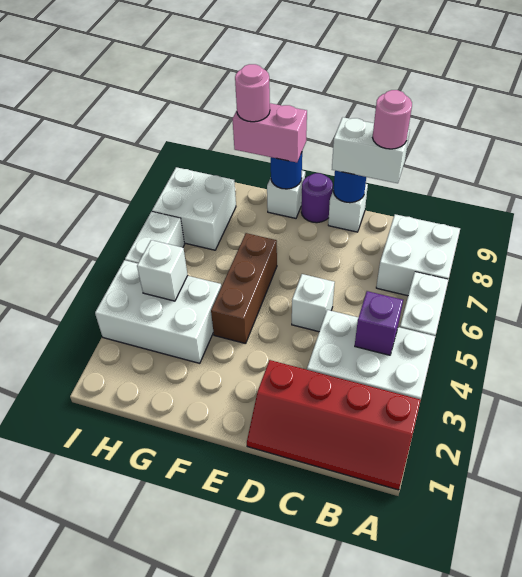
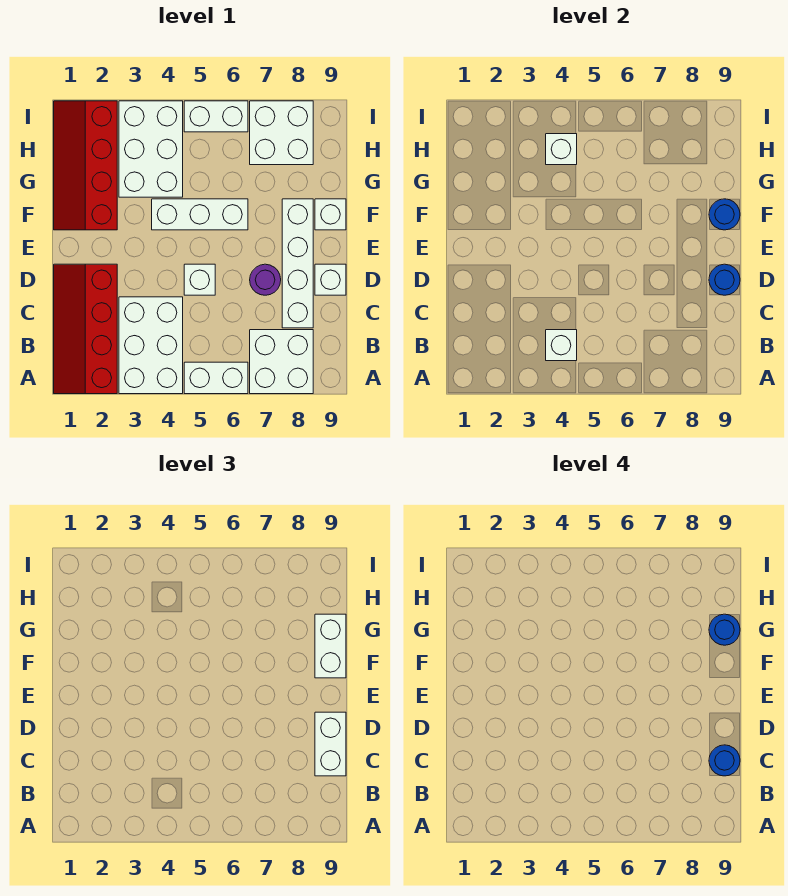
purple 1x1 brick [355,291,403,355] -> white 1x1 brick [546,330,577,361]
none -> white 1x4 brick [282,199,313,328]
pink 1x1 round brick [373,90,412,149] -> blue 1x1 round brick [709,745,740,776]
purple 1x1 round brick [301,173,333,223] -> purple 1x1 round brick moved to [250,264,281,295]
none -> red 2x4 slope [54,101,117,230]
brown 1x3 brick [211,233,277,344] -> white 1x3 brick [152,199,248,230]
pink 1x2 brick [233,103,307,162] -> white 1x2 brick [315,614,346,678]
pink 1x1 round brick [235,64,270,122] -> blue 1x1 round brick [709,614,740,645]

